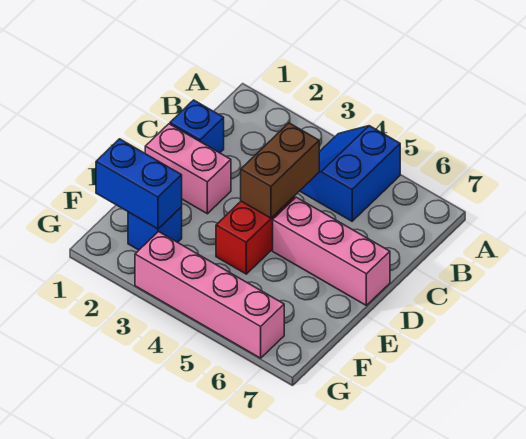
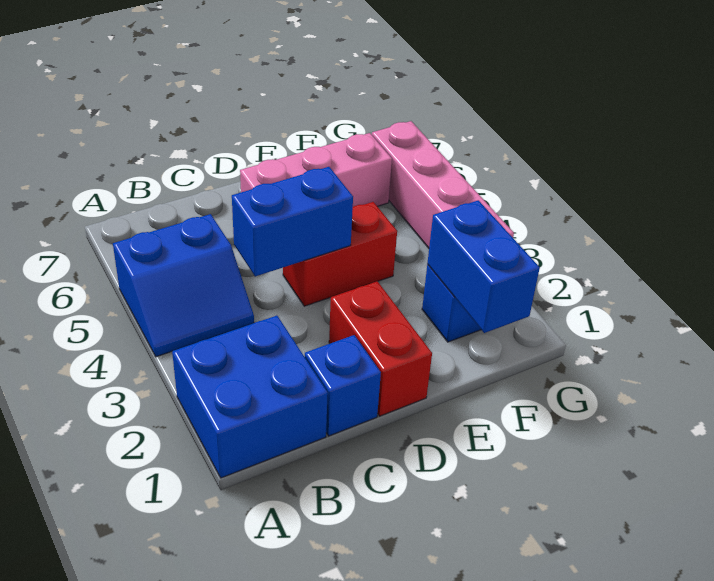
none -> blue 2x2 brick [172,316,328,478]
brown 1x2 brick [241,123,319,218] -> blue 1x2 brick [232,167,353,276]
pink 1x2 brick [145,124,231,214] -> red 1x2 brick [329,281,432,416]
pink 1x3 brick [273,197,390,305] -> pink 1x3 brick turned to [240,133,392,207]

